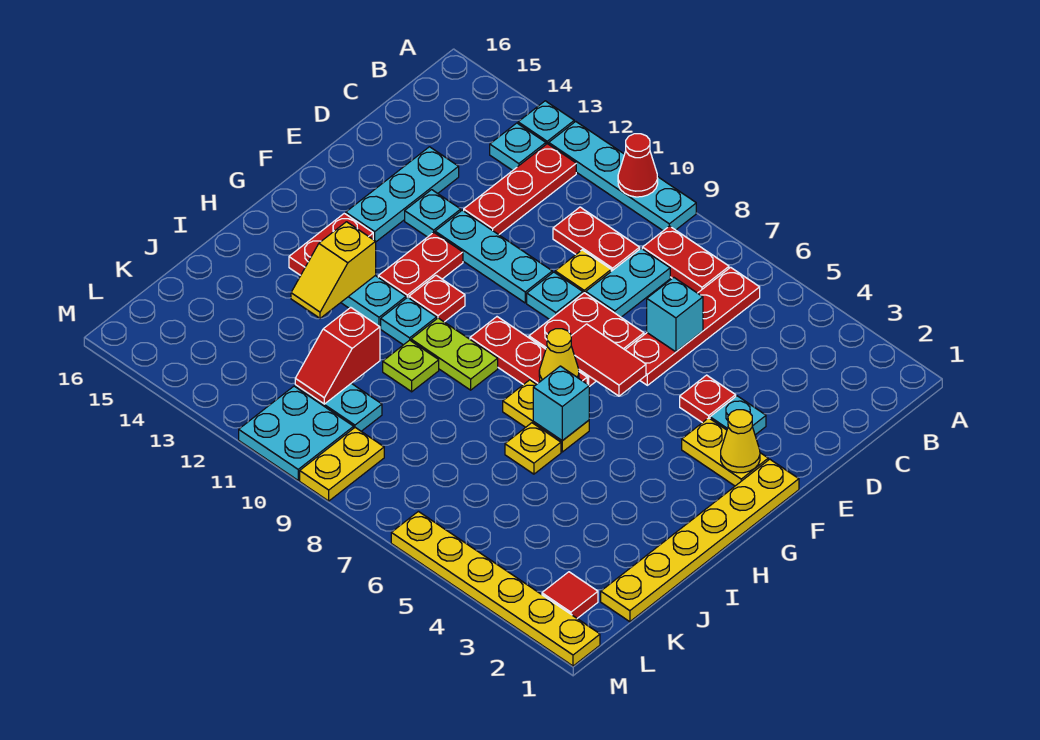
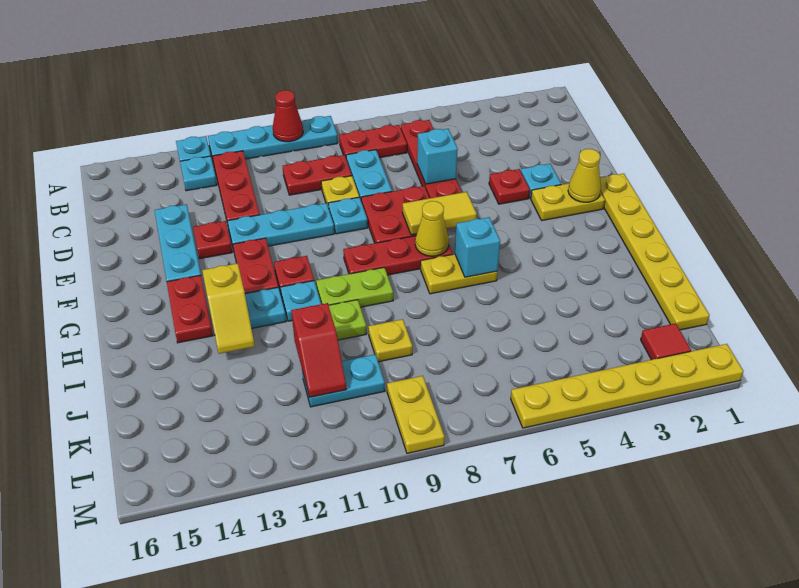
cyan 1x1 plate [405,190,461,237] -> red 1x1 plate [193,221,232,259]
red 1x2 tile [571,324,646,396] -> yellow 1x2 tile [402,192,477,235]
yellow 1x1 plate [505,423,561,474] -> yellow 1x1 plate moved to [368,319,412,362]
cyan 2x2 plate [239,386,354,480] -> none

